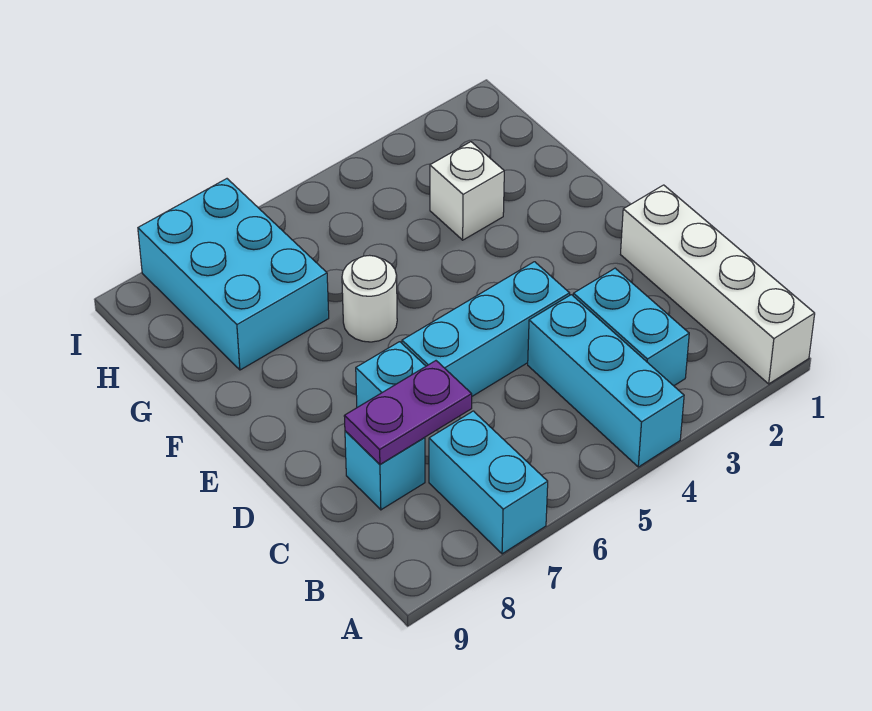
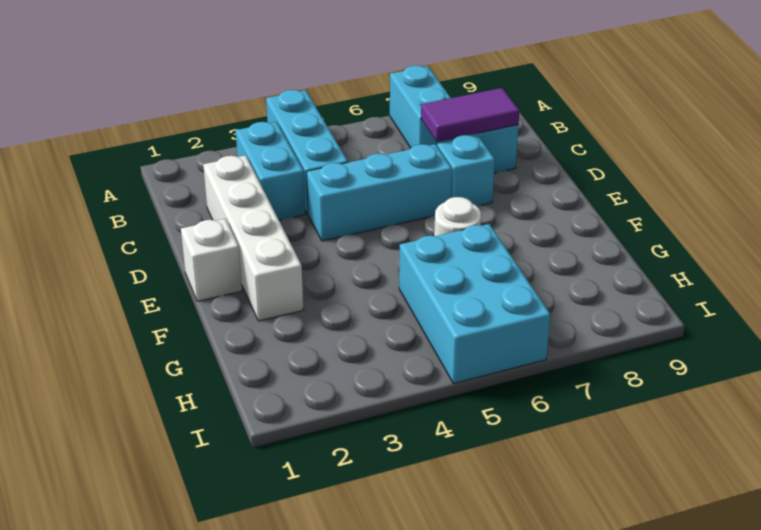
white 1x4 brick [621,185,815,384] -> white 1x4 brick moved to [203,155,303,321]
purple 1x2 plate [344,361,472,464] -> purple 1x2 tile [421,88,520,142]
white 1x1 brick [430,142,504,240] -> white 1x1 brick moved to [181,219,242,301]
cyan 2x3 brick [138,179,329,370] -> cyan 2x3 brick moved to [399,224,551,384]

